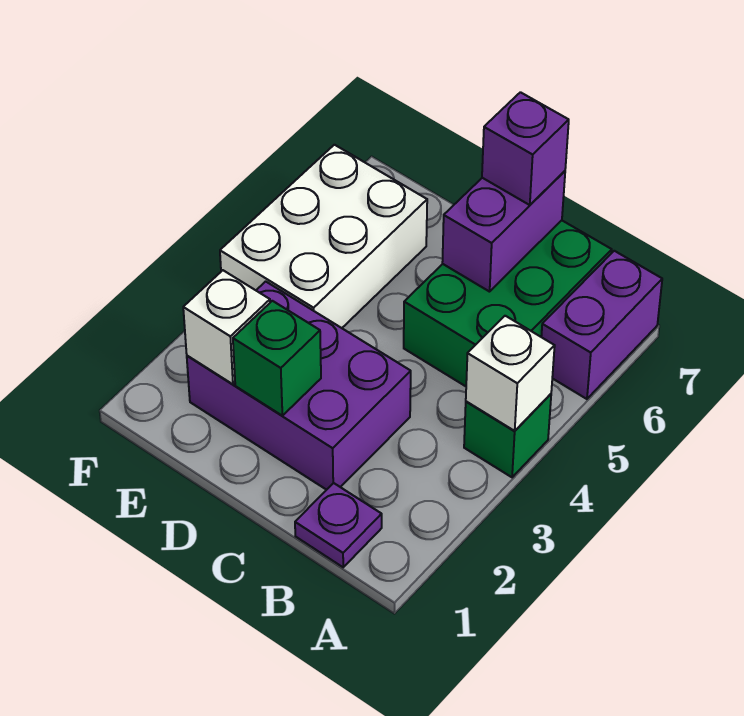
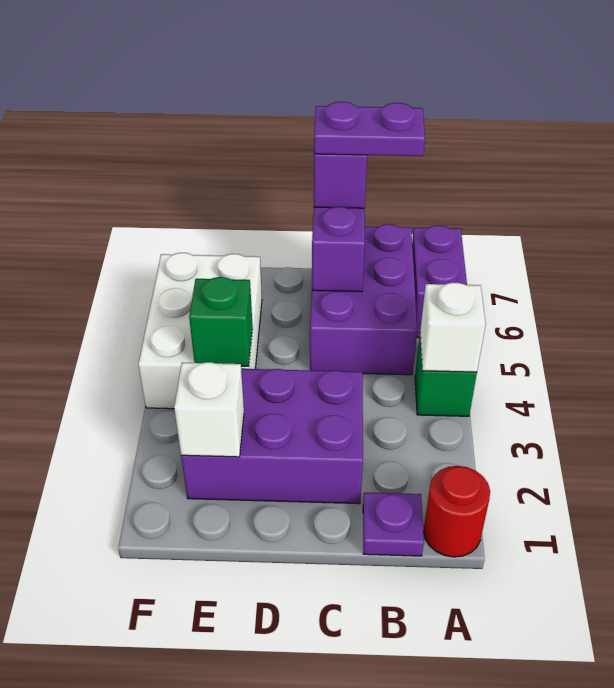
none -> red 1x1 round brick [423,466,490,557]
green 2x3 brick [404,220,612,386] -> purple 2x3 brick [310,224,417,375]
none -> purple 1x2 plate [314,102,425,156]
green 1x1 brick [233,301,321,416] -> green 1x1 brick moved to [189,277,253,366]

